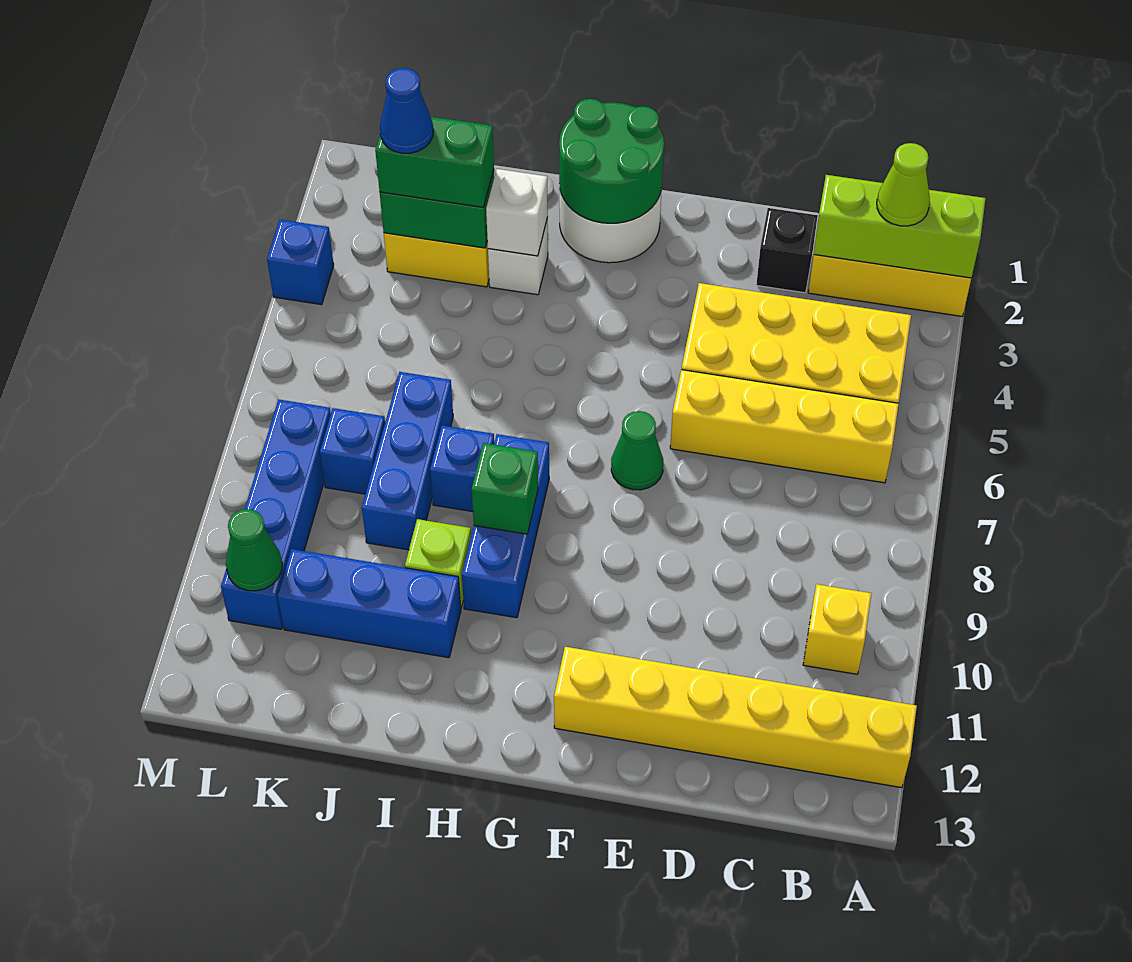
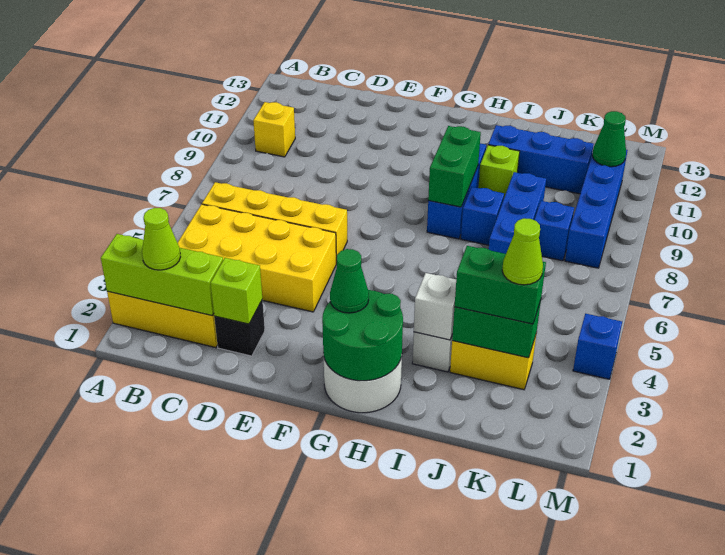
yellow 1x6 brick [554,647,917,788] -> none
none -> lime 1x1 brick [211,258,262,324]
green 1x1 cone [611,411,663,490] -> green 1x1 cone moved to [330,249,369,313]
green 1x1 brick [472,443,538,534] -> green 1x2 brick [428,126,481,207]
blue 1x1 cone [380,68,433,153] -> lime 1x1 cone [502,218,543,285]

